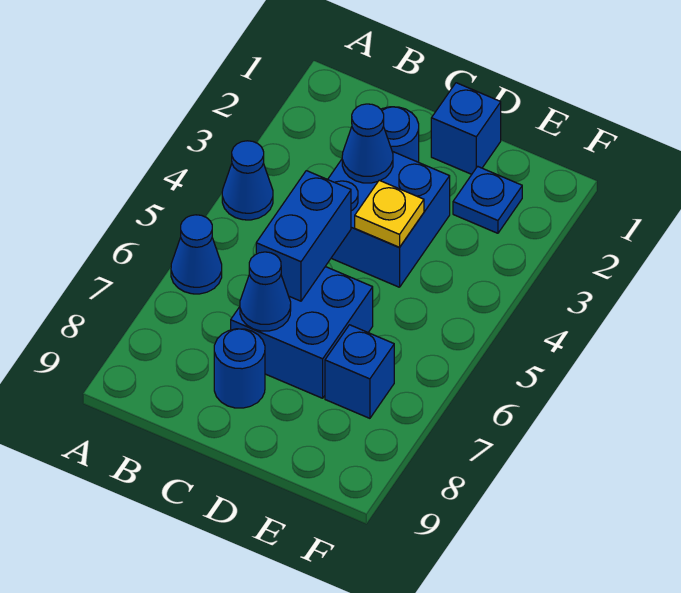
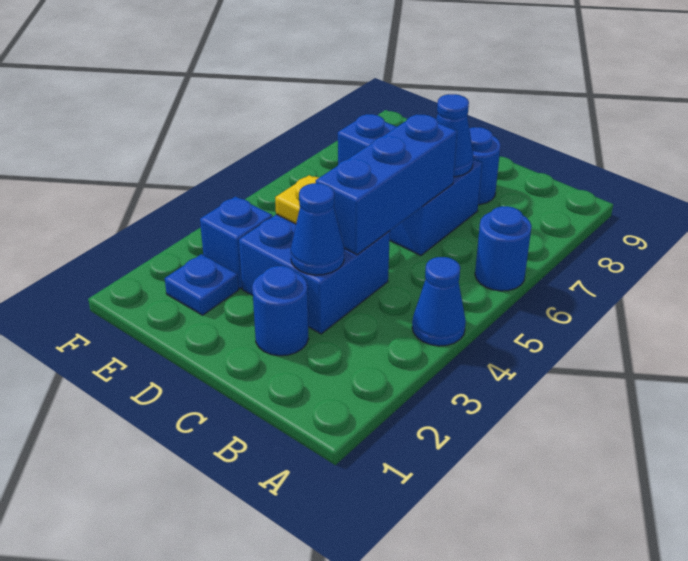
blue 1x1 cone [171,215,222,294] -> blue 1x1 round brick [475,206,532,291]
blue 1x2 brick [256,171,351,301] -> blue 1x3 brick [316,114,457,255]
blue 1x1 brick [431,83,501,174] -> blue 1x1 brick moved to [200,196,272,289]

